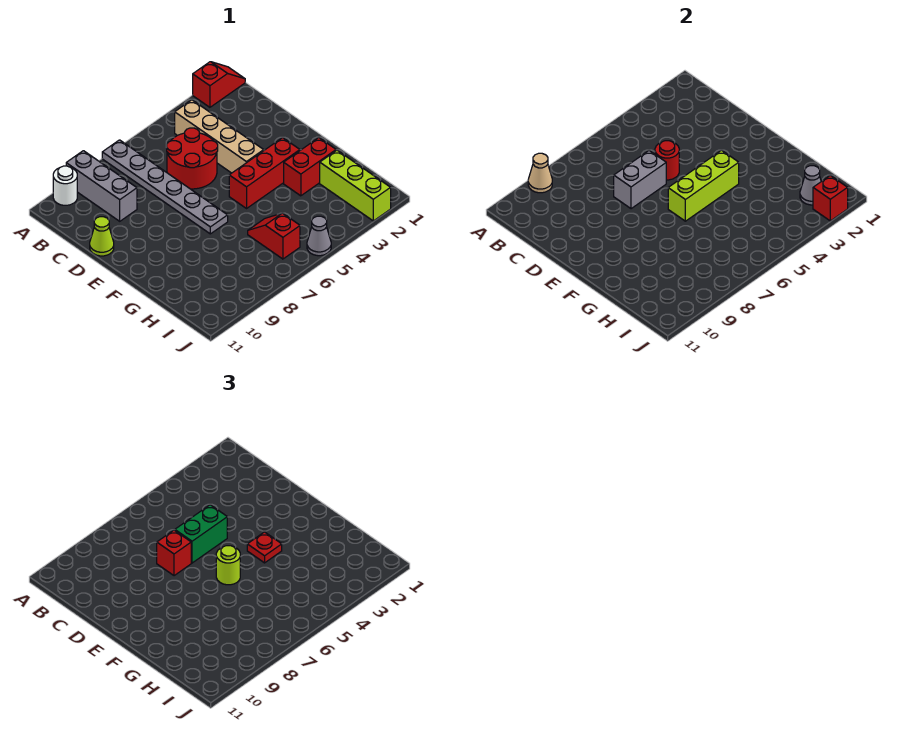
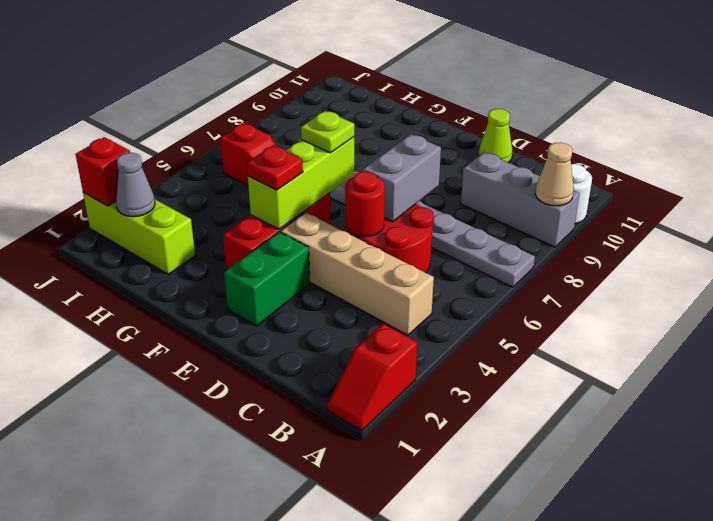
green 1x2 brick [175,505,227,563] -> green 1x2 brick moved to [224,232,310,326]
red 1x1 brick [157,530,191,576] -> none
lime 1x1 round brick [216,546,240,585] -> lime 1x1 plate [301,111,354,153]
red 1x2 brick [284,138,336,196] -> none
grey 1x1 cone [307,216,331,256] -> none

